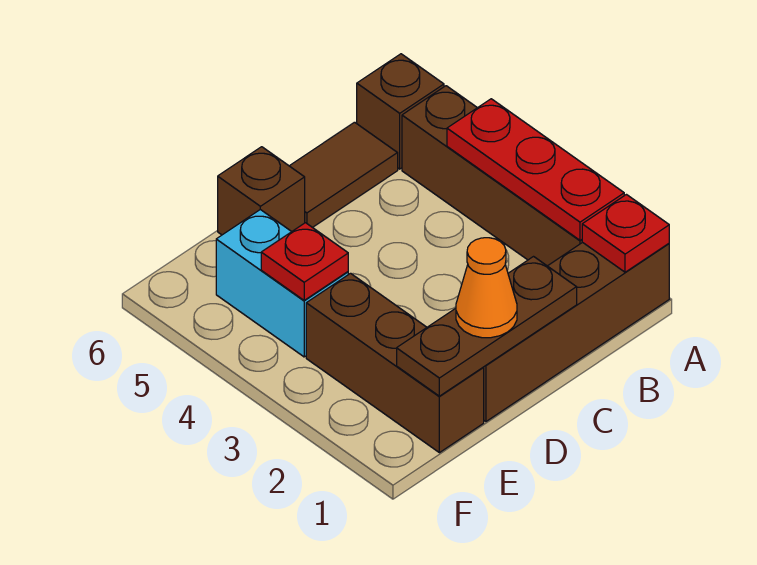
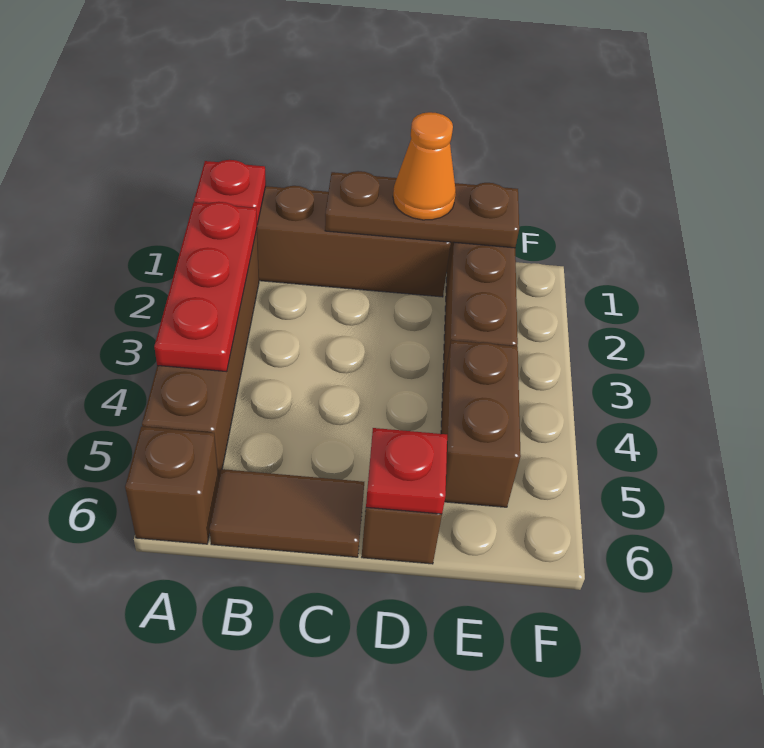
cyan 1x2 brick [216,210,348,357] -> brown 1x2 brick [441,340,521,507]
red 1x1 plate [261,223,348,300] -> red 1x1 plate moved to [366,428,447,514]

